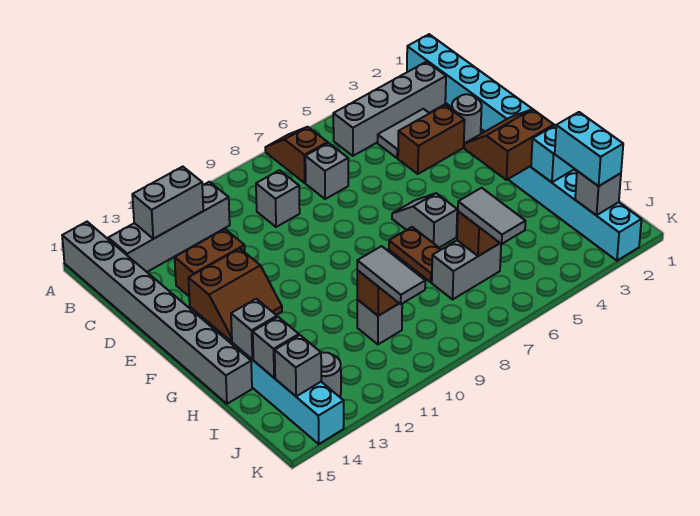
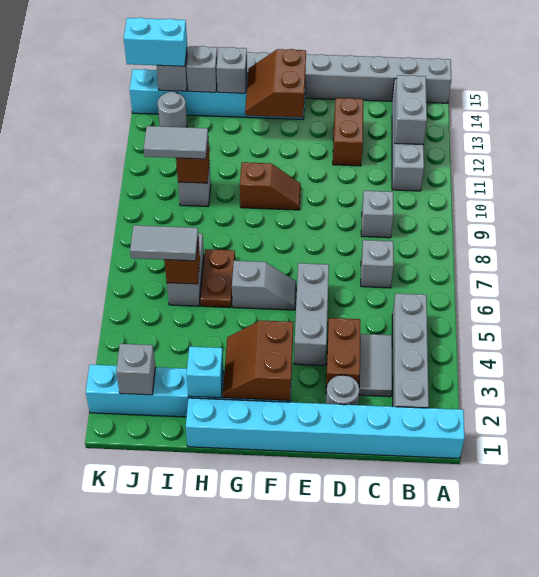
brown 1x2 slope [265,127,328,183] -> brown 1x2 slope moved to [240,162,301,210]
none -> grey 1x3 brick [294,263,329,366]
brown 2x2 slope [464,109,554,180] -> brown 2x2 slope turned to [223,320,293,401]
brown 1x2 plate [389,227,441,282] -> brown 1x2 plate turned to [200,249,235,308]
cyan 1x2 brick [555,112,623,186] -> cyan 1x2 brick moved to [124,18,187,66]

